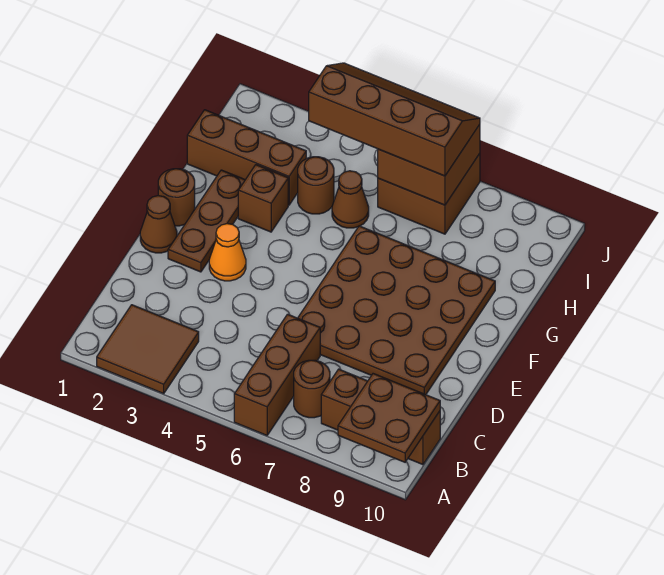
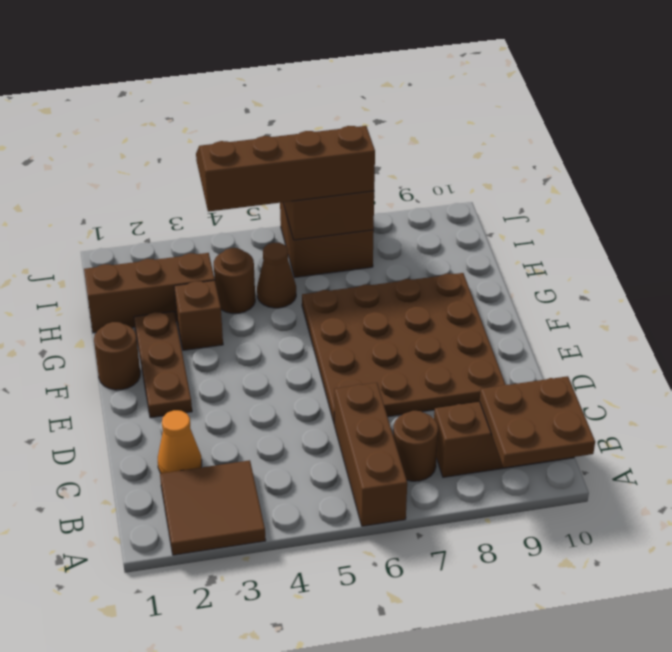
brown 1x1 cone [140,196,177,253] -> none
orange 1x1 cone [209,224,246,281] -> orange 1x1 cone moved to [158,410,202,473]

